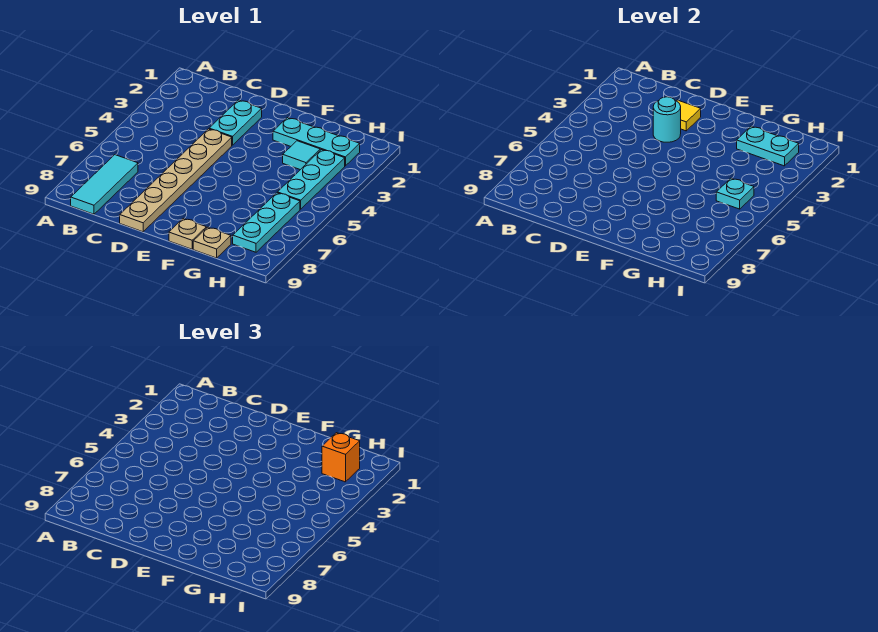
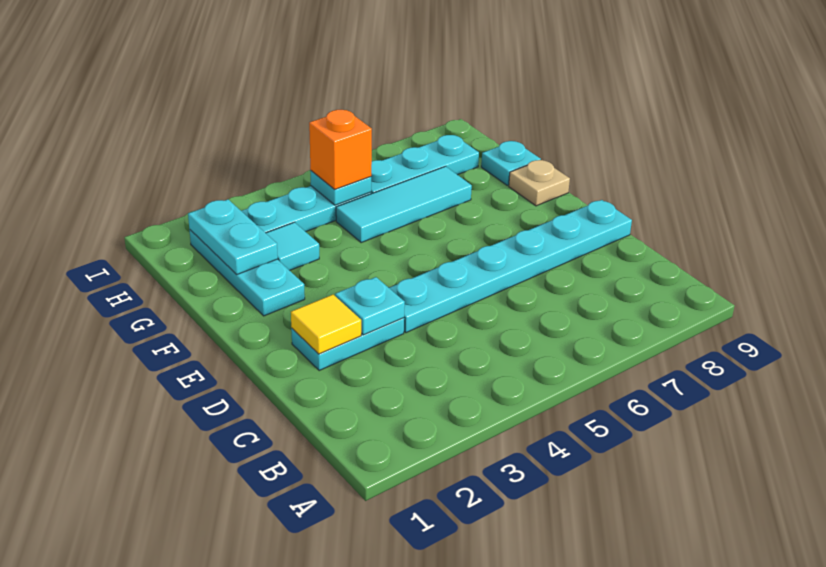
cyan 1x3 tile [71,155,138,214] -> cyan 1x3 tile moved to [336,166,472,243]
cyan 1x1 round brick [653,97,681,142] -> cyan 1x1 plate [335,277,405,335]
tan 1x6 plate [120,129,232,232] -> cyan 1x6 plate [390,200,632,333]
tan 1x1 plate [193,227,231,258] -> cyan 1x1 plate [481,141,541,186]
orange 1x1 brick [322,433,360,482] -> orange 1x1 brick moved to [309,110,372,190]

